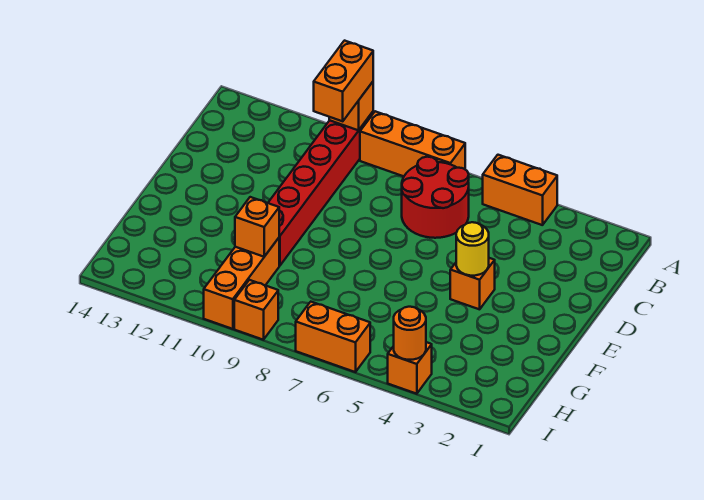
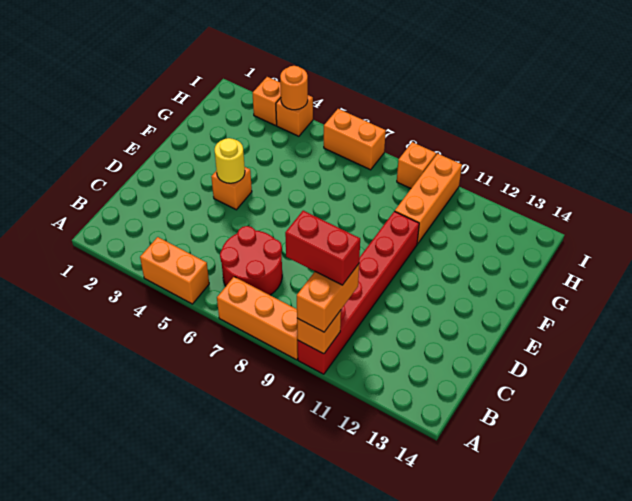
none -> red 1x2 brick [285,211,360,285]
orange 1x1 brick [235,197,279,257] -> orange 1x1 brick moved to [253,77,281,126]

